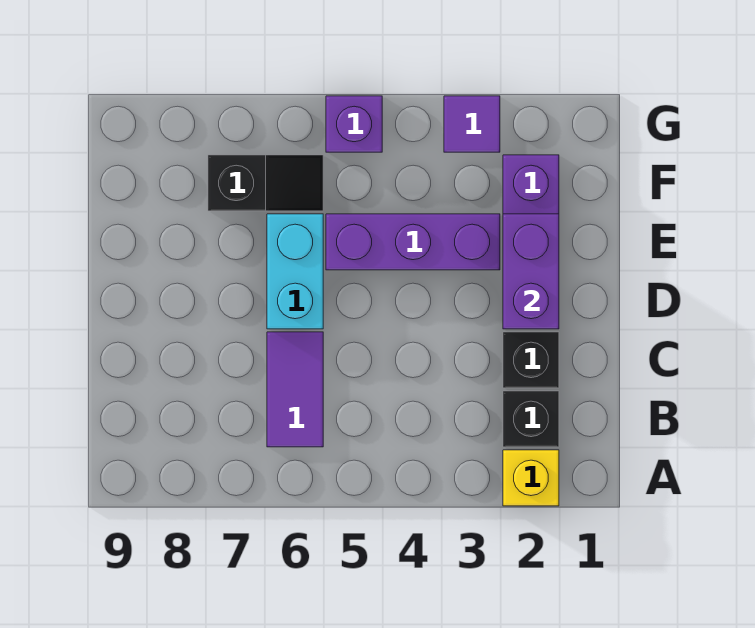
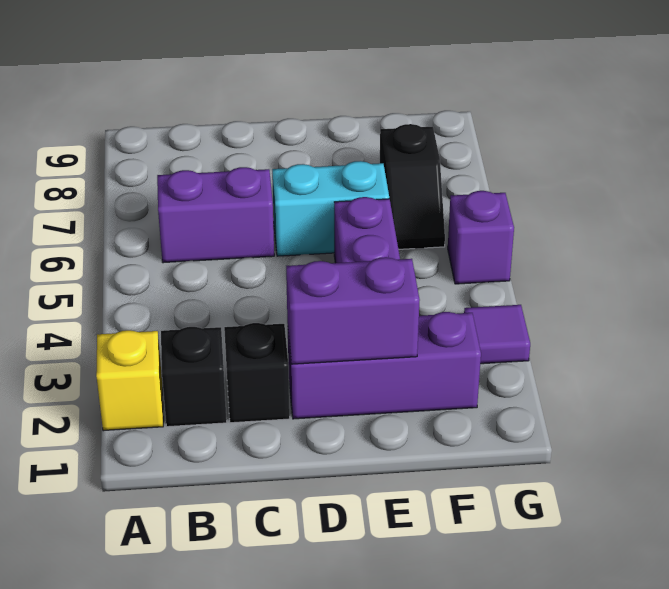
purple 1x2 tile [267,332,323,447] -> purple 1x2 brick [157,167,274,263]

